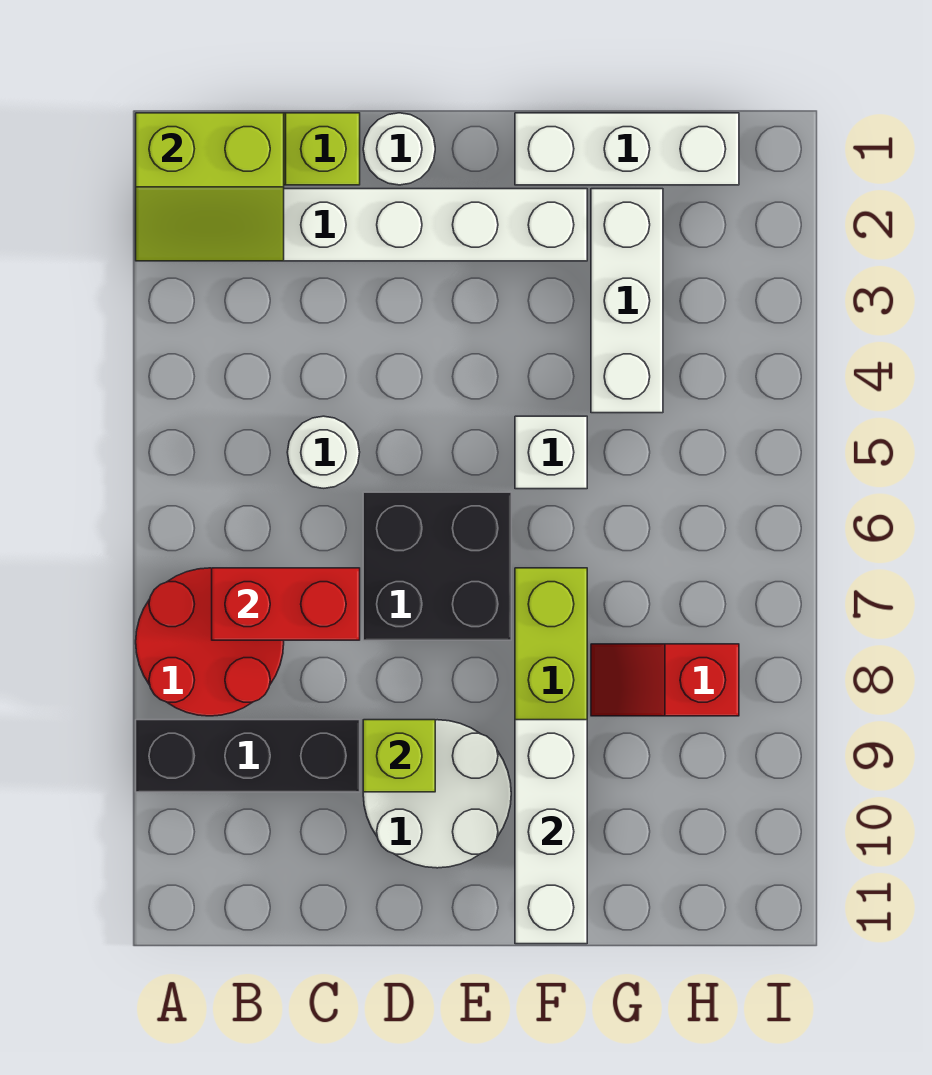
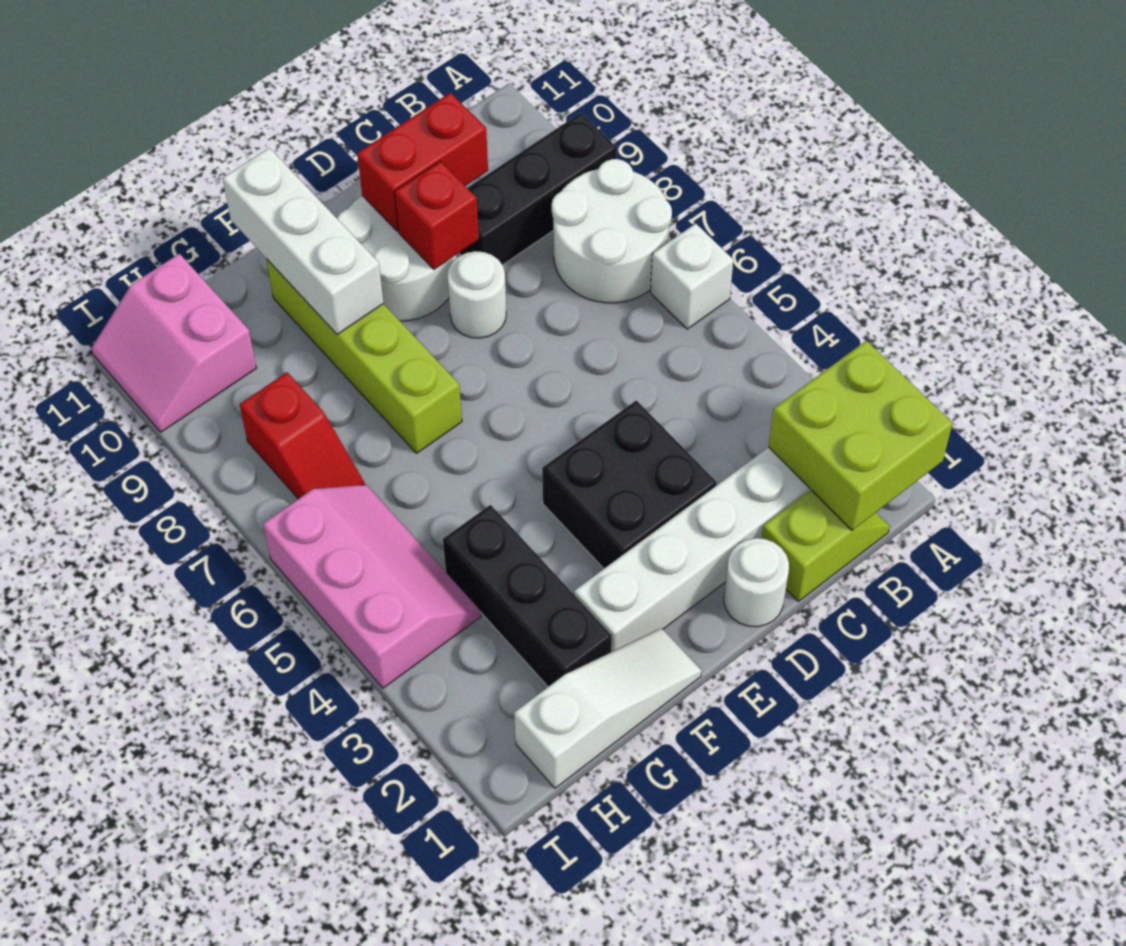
lime 2x2 slope [136,113,284,261] -> lime 2x2 brick [769,341,953,530]
red 2x2 round brick [136,568,284,716] -> white 2x2 round brick [552,159,672,303]
red 1x2 brick [212,568,360,640] -> red 1x2 brick moved to [357,93,488,231]
white 1x1 round brick [287,416,360,488] -> white 1x1 round brick moved to [447,251,506,338]
black 2x2 brick [363,492,511,640] -> black 2x2 brick moved to [542,400,717,568]
lime 1x1 brick [363,720,435,792] -> red 1x1 brick [394,161,479,269]
white 1x3 brick [515,113,739,185] -> white 1x3 slope [514,628,701,788]
white 1x1 brick [515,416,587,489] -> white 1x1 brick moved to [650,223,733,329]
white 1x3 brick [591,189,663,413] -> black 1x3 brick [443,505,612,687]
red 1x2 slope [591,644,739,716] -> red 1x2 slope turned to [240,372,365,499]
none -> pink 2x3 slope [263,485,481,688]
none -> pink 2x2 slope [92,254,256,432]

